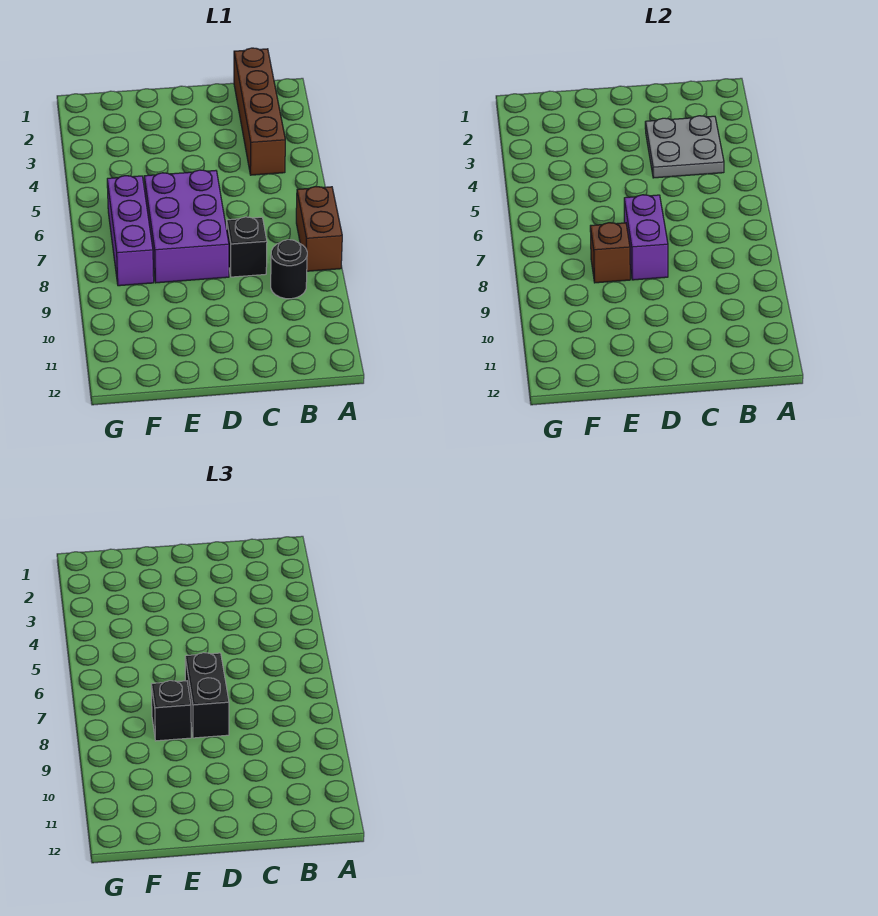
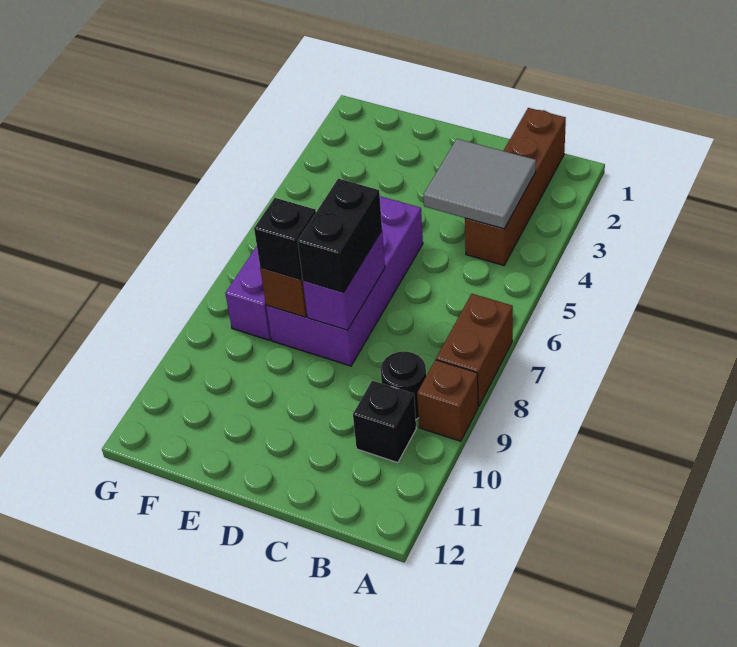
none -> brown 1x1 brick [417,360,478,441]
grey 2x2 plate [645,116,724,178] -> grey 2x2 tile [423,139,536,229]
black 1x1 brick [227,217,267,277] -> black 1x1 brick moved to [353,381,416,463]
purple 2x3 brick [144,170,229,283] -> purple 2x4 brick [266,196,423,366]

